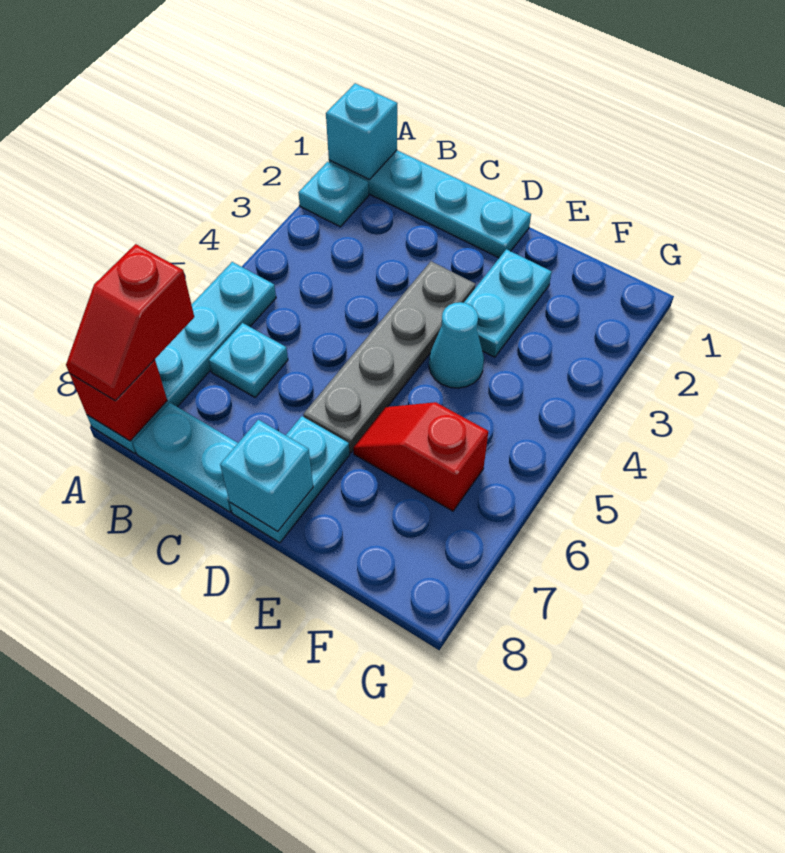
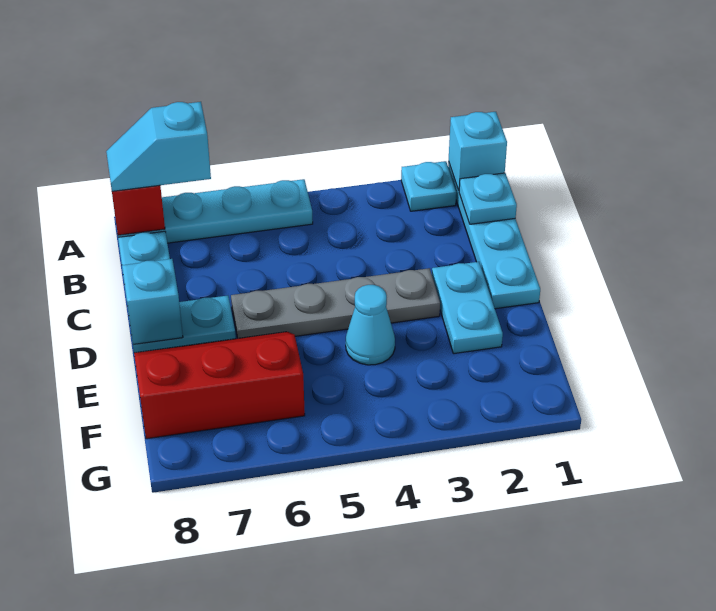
red 1x2 slope [66,244,194,401] -> cyan 1x2 slope [106,102,211,191]
cyan 1x1 plate [209,323,288,397] -> cyan 1x1 plate moved to [459,173,517,224]
cyan 1x2 plate [464,249,552,357] -> cyan 1x2 plate turned to [432,262,503,354]
red 1x2 slope [353,402,488,511] -> red 2x3 slope [134,332,305,439]

